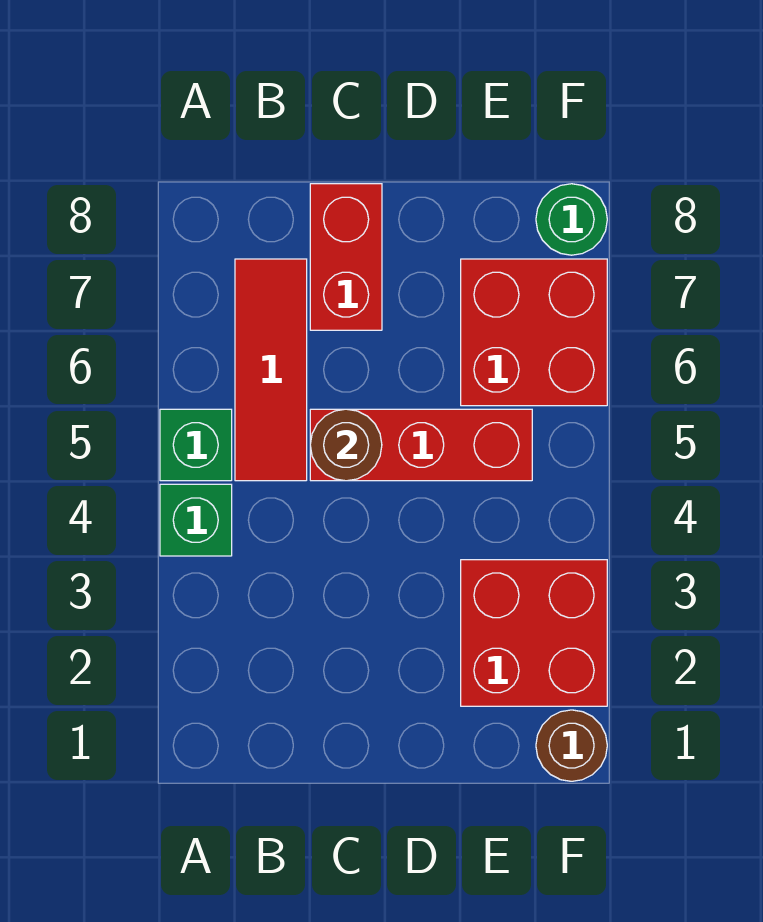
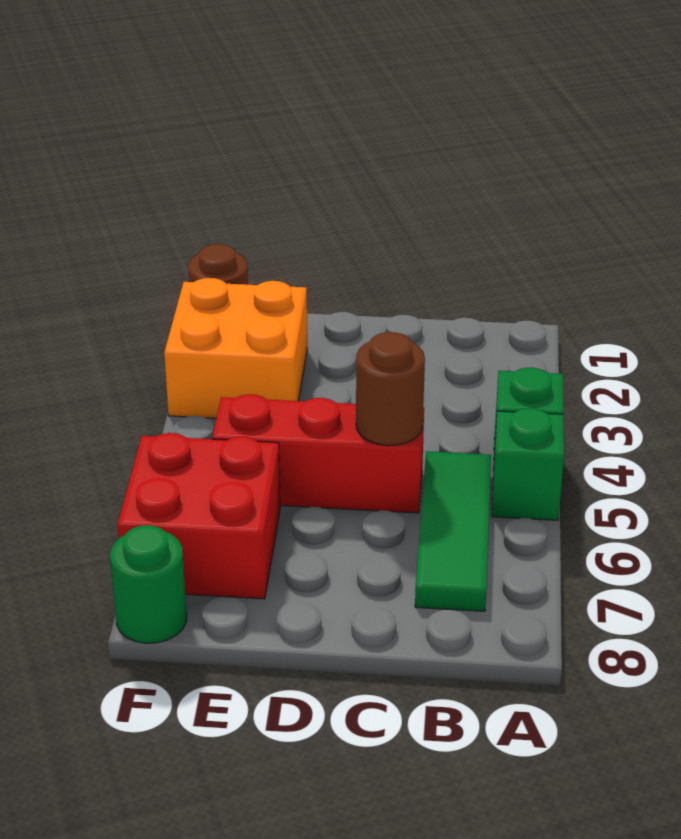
red 1x3 tile [235,259,307,481] -> green 1x3 tile [415,451,491,611]
red 1x2 brick [310,184,382,330] -> none
red 2x2 brick [461,560,607,706] -> orange 2x2 brick [164,278,307,418]

